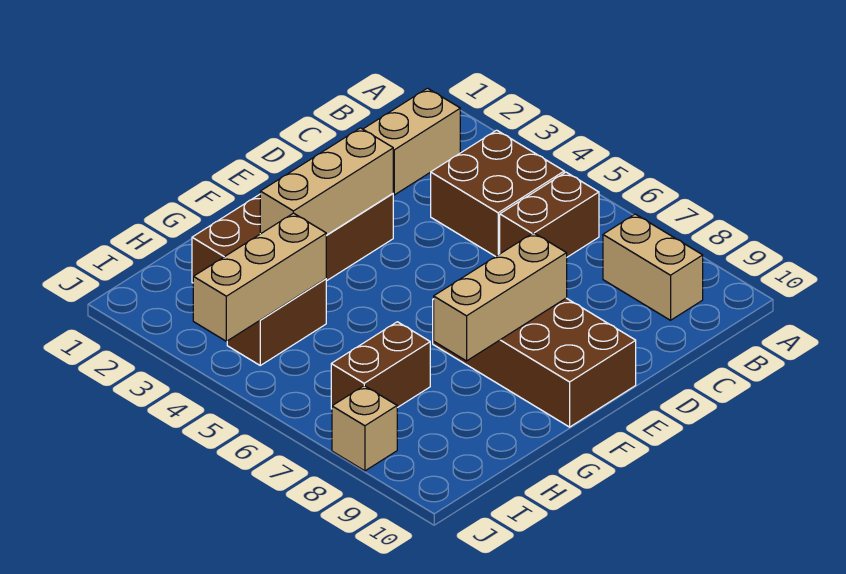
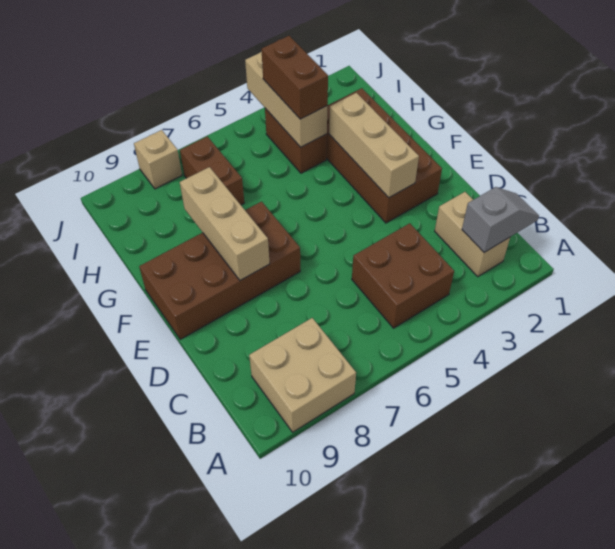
none -> grey 1x2 slope [462,187,539,252]
brown 1x2 brick [500,172,599,257] -> brown 1x2 brick moved to [261,36,328,119]
tan 1x2 brick [603,214,703,320] -> tan 2x2 brick [249,318,356,432]

